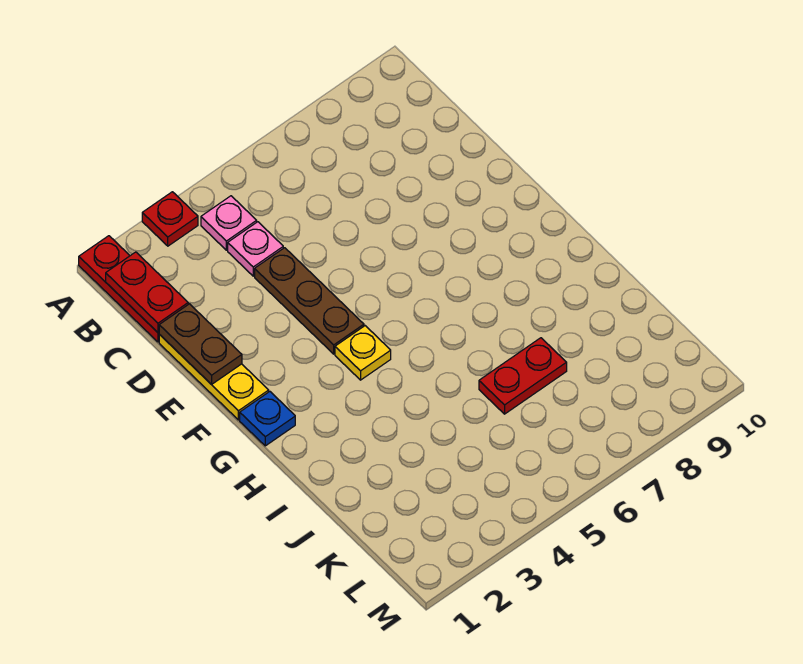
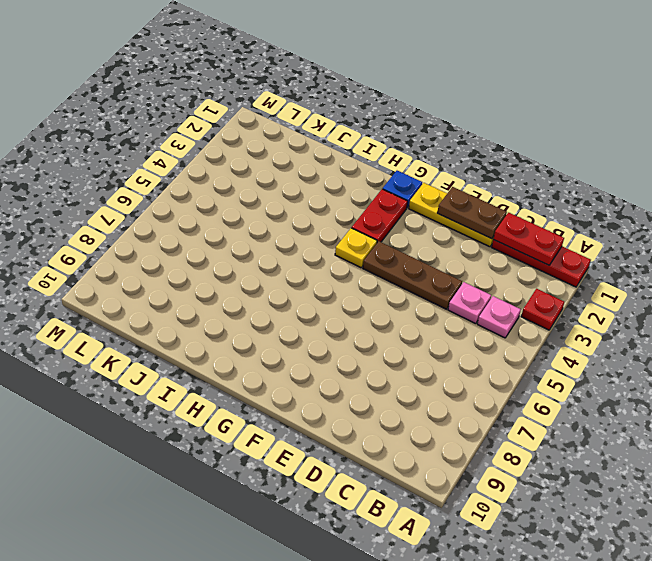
red 1x2 plate [479,338,567,414] -> red 1x2 plate moved to [352,189,408,243]

